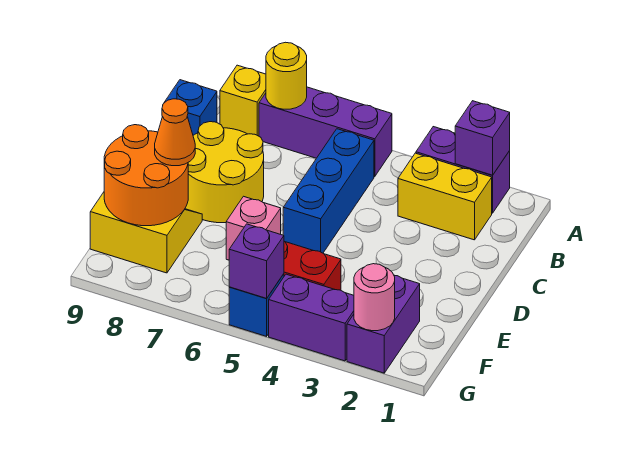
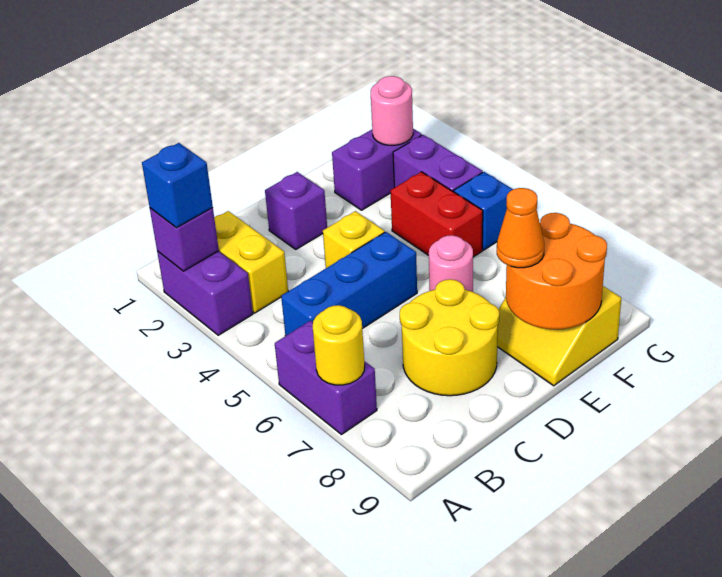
purple 1x3 brick [259,87,392,176] -> purple 1x2 brick [275,321,377,435]
yellow 1x1 brick [220,65,266,136] -> yellow 1x1 brick moved to [323,211,385,268]
blue 1x1 brick [164,80,217,135] -> blue 1x1 brick moved to [142,143,213,228]
pink 1x1 brick [226,196,281,260] -> pink 1x1 round brick [429,235,473,292]
purple 1x1 brick [229,224,284,299] -> purple 1x1 brick moved to [265,172,327,249]

